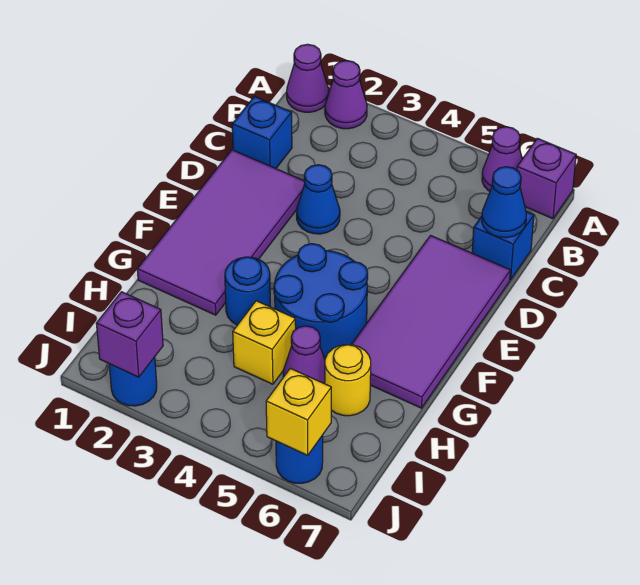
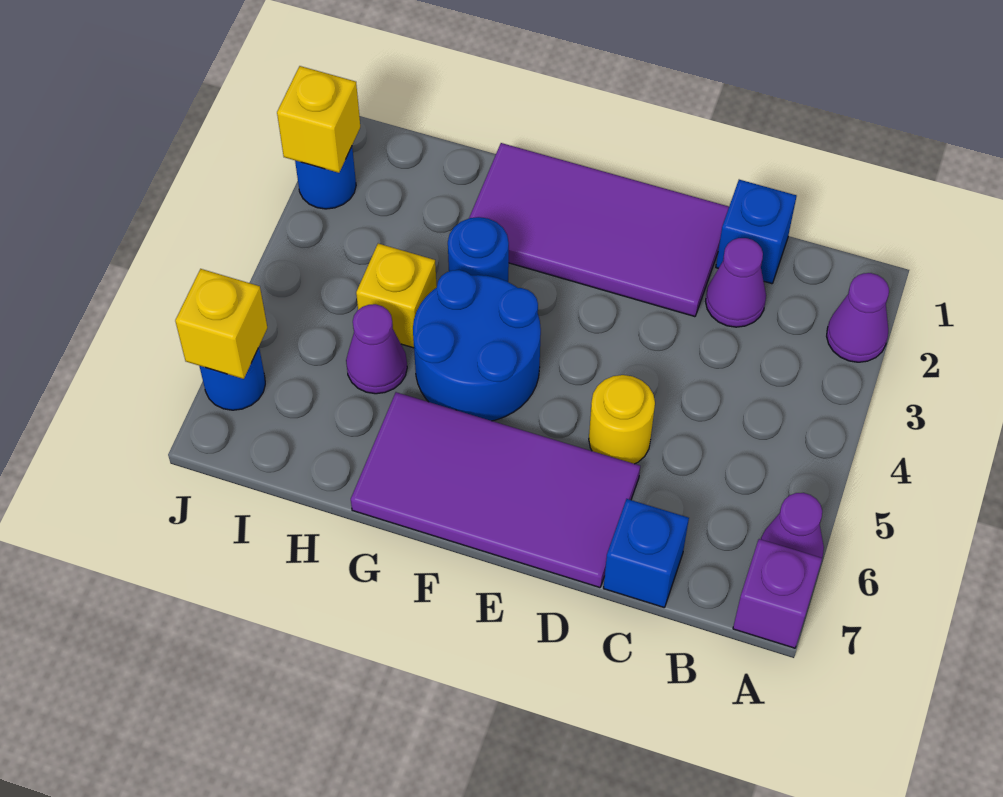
purple 1x1 cone [287,44,329,112] -> purple 1x1 cone moved to [705,238,766,327]
blue 1x1 cone [482,167,526,238] -> none
blue 1x1 cone [297,165,340,234] -> none
yellow 1x1 round brick [325,345,371,416] -> yellow 1x1 round brick moved to [589,375,655,464]
purple 1x1 brick [96,292,163,377] -> yellow 1x1 brick [277,66,360,173]

